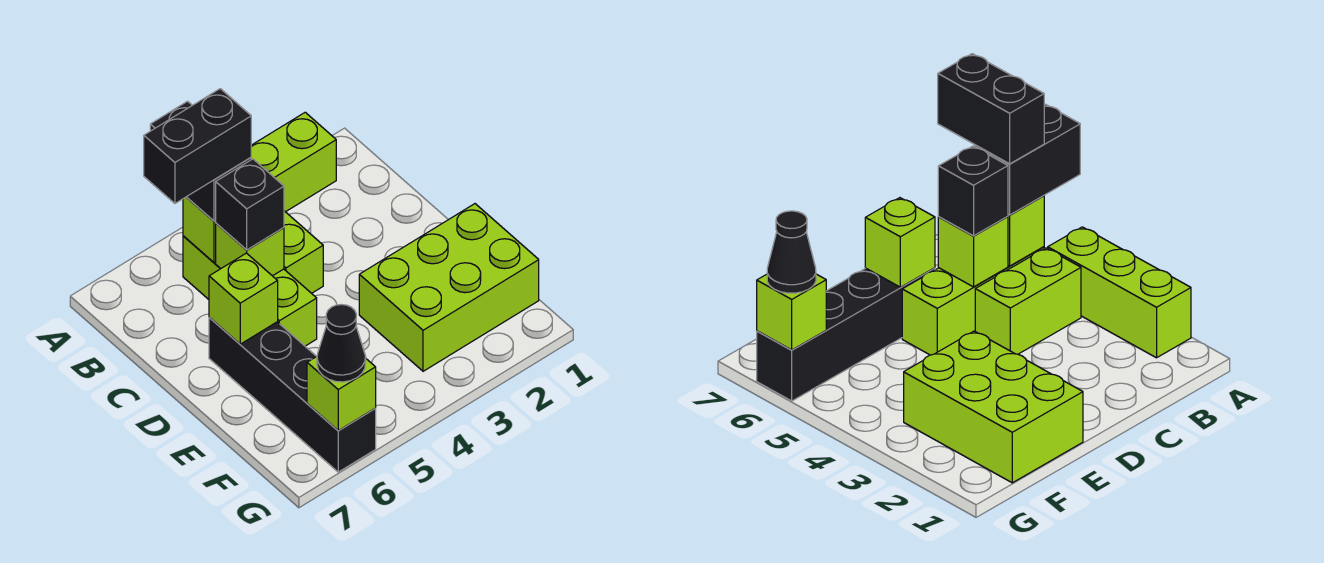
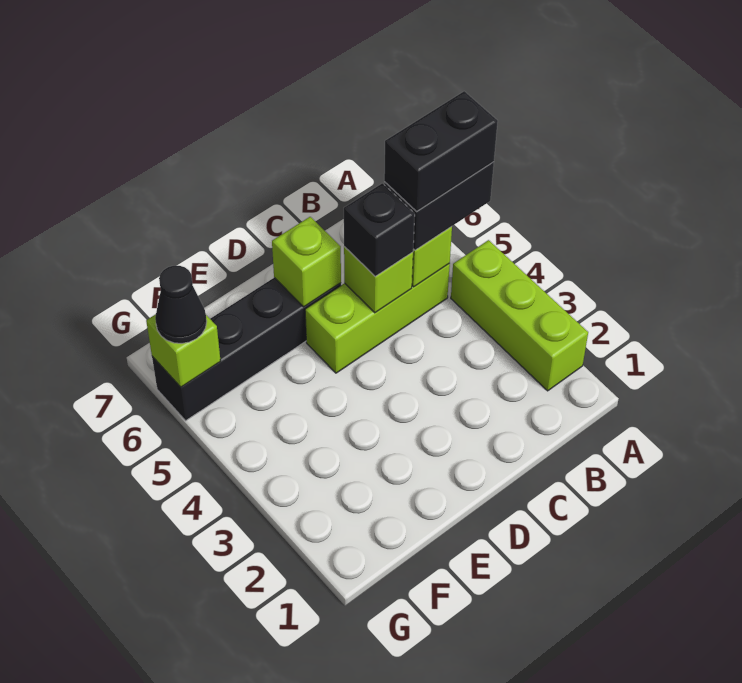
lime 1x2 brick [284,211,323,293] -> none
black 1x2 brick [144,89,251,203] -> black 1x2 brick turned to [384,91,498,212]
lime 2x3 brick [359,204,539,371] -> none

